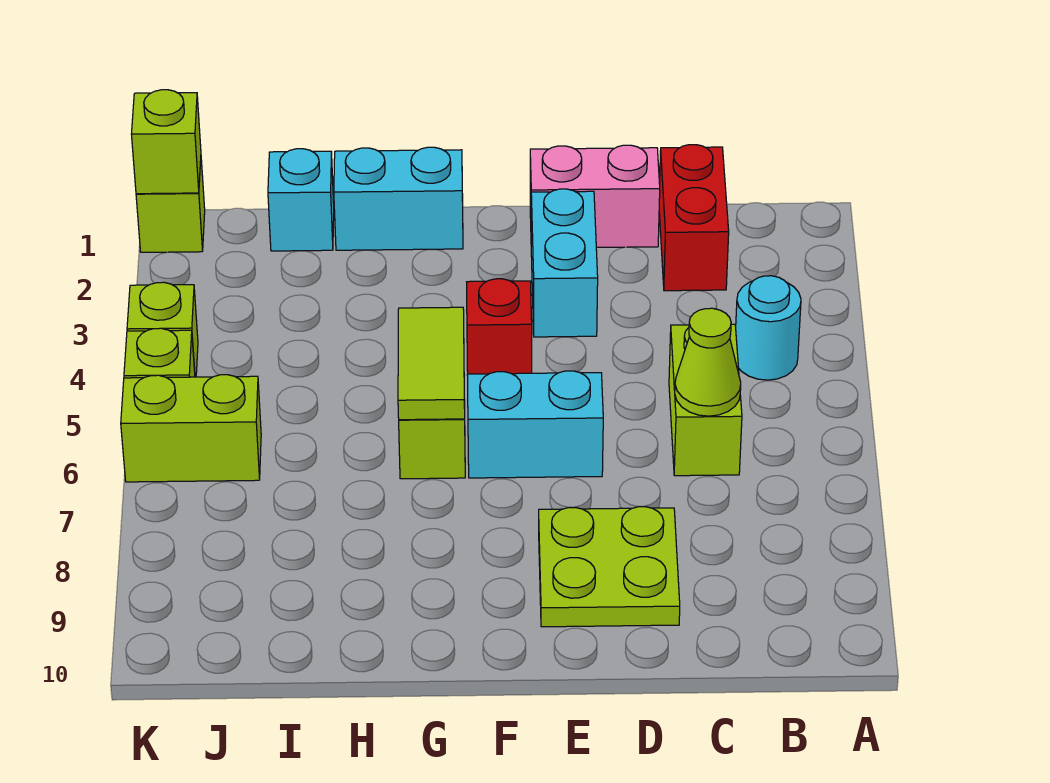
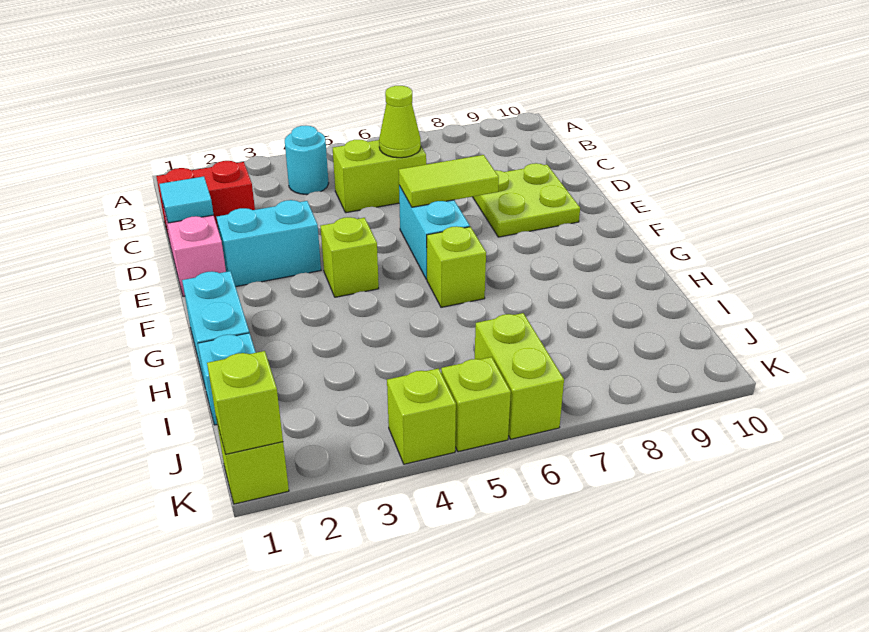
none -> cyan 1x1 tile [159,176,214,223]
red 1x1 brick [467,279,532,374] -> lime 1x1 brick [320,217,379,297]
lime 1x2 tile [398,307,465,420] -> lime 1x2 tile moved to [399,155,499,207]

